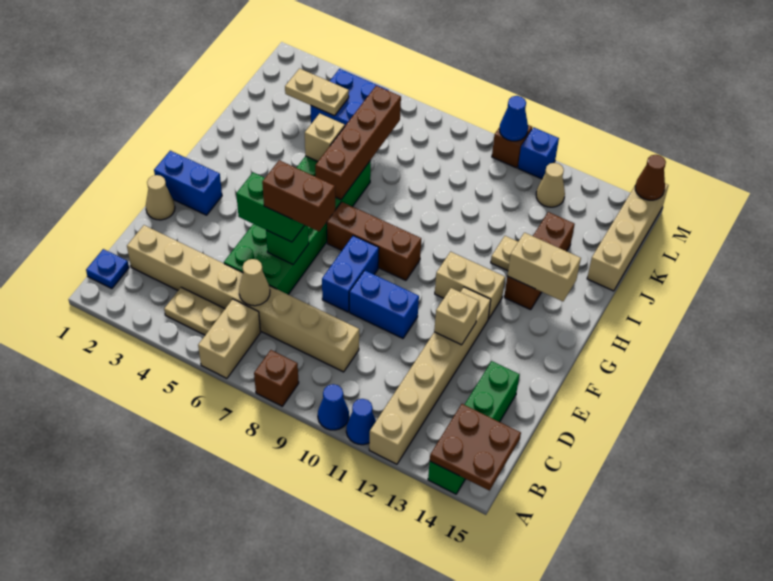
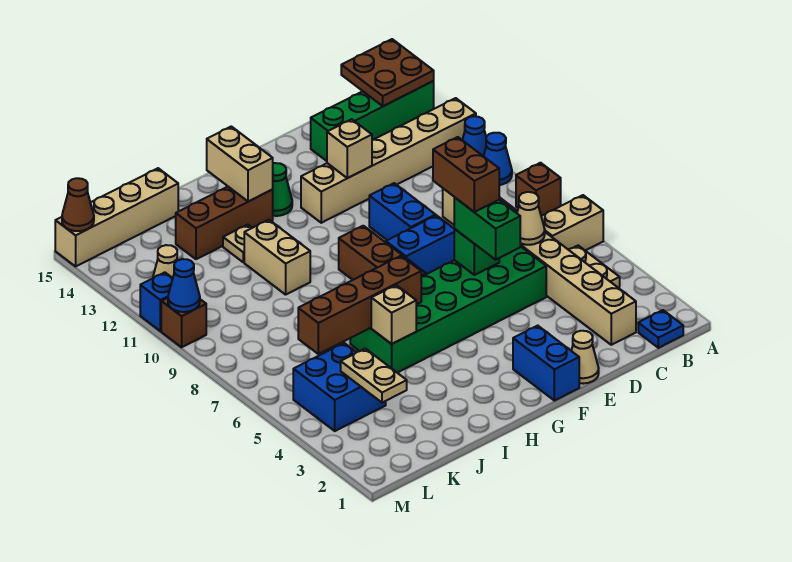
tan 1x2 brick [435,252,505,319] -> tan 1x2 brick moved to [244,220,310,295]
none -> green 1x1 cone [272,163,292,216]

